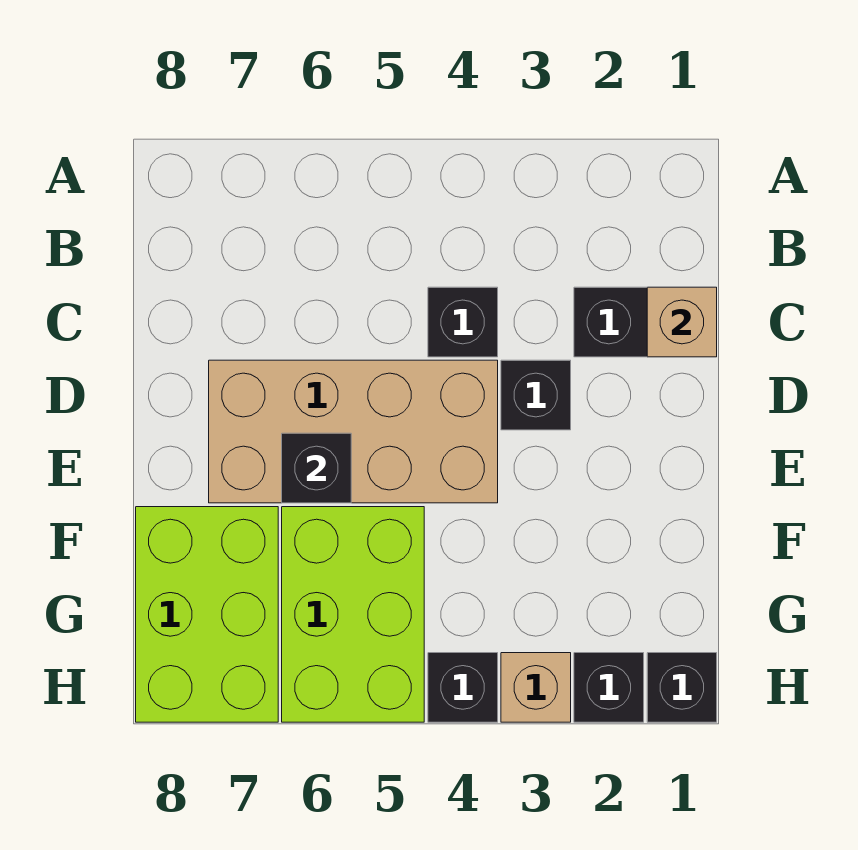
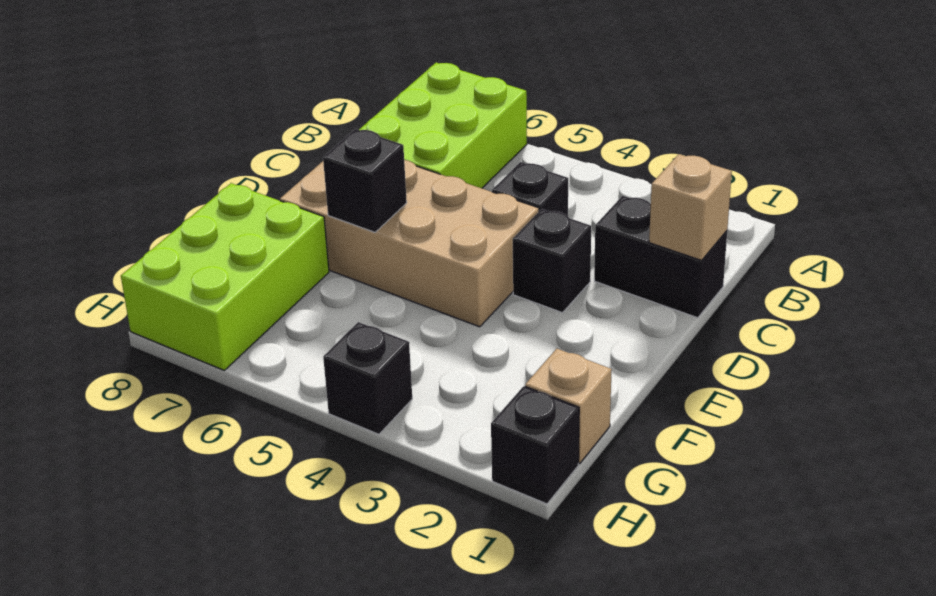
lime 2x3 brick [282,507,424,722] -> lime 2x3 brick moved to [359,63,527,188]
black 1x1 brick [574,653,644,722] -> none
tan 1x1 brick [501,653,571,722] -> tan 1x1 brick moved to [525,349,612,463]

